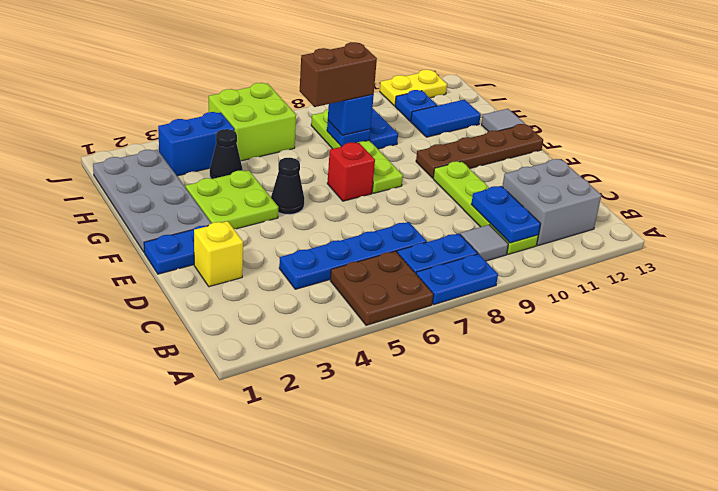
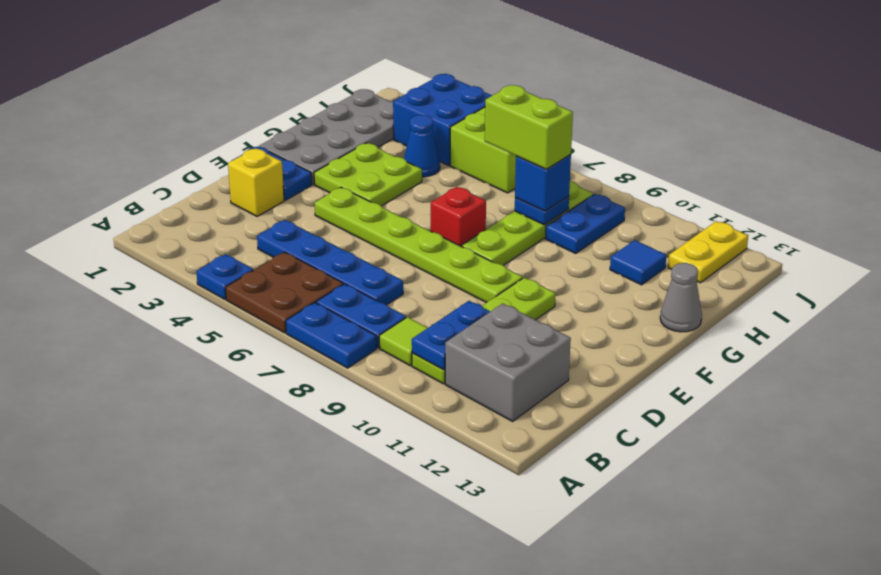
grey 1x1 tile [460,225,508,261] -> lime 1x1 tile [379,317,427,366]
none -> lime 1x6 plate [315,187,523,303]
black 1x1 cone [271,158,304,215] -> none
brown 1x4 plate [416,124,543,178] -> none
grey 1x1 tile [481,109,525,132] -> grey 1x1 cone [660,263,702,332]
black 1x1 cone [210,129,243,179] -> blue 1x1 cone [404,115,440,177]
brown 1x2 brick [300,42,377,107] -> lime 1x2 brick [485,85,573,169]
blue 1x2 tile [411,100,481,137] -> blue 1x1 tile [610,240,666,285]
blue 1x2 brick [158,112,234,176] -> blue 2x2 brick [393,74,492,166]
blue 1x1 plate [395,90,437,121] -> blue 1x1 plate moved to [196,254,253,299]
yellow 1x2 plate [380,70,447,106] -> yellow 1x2 plate turned to [668,221,748,283]

